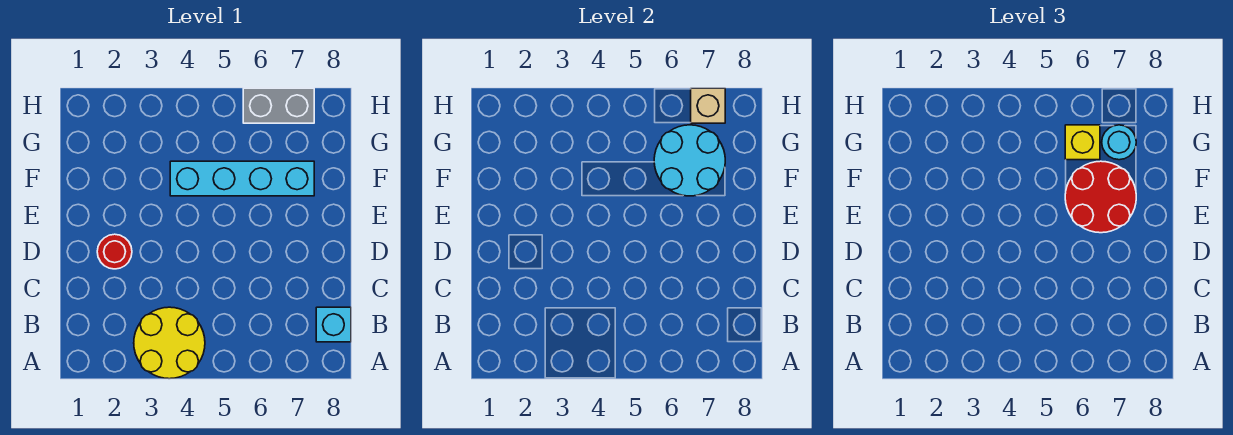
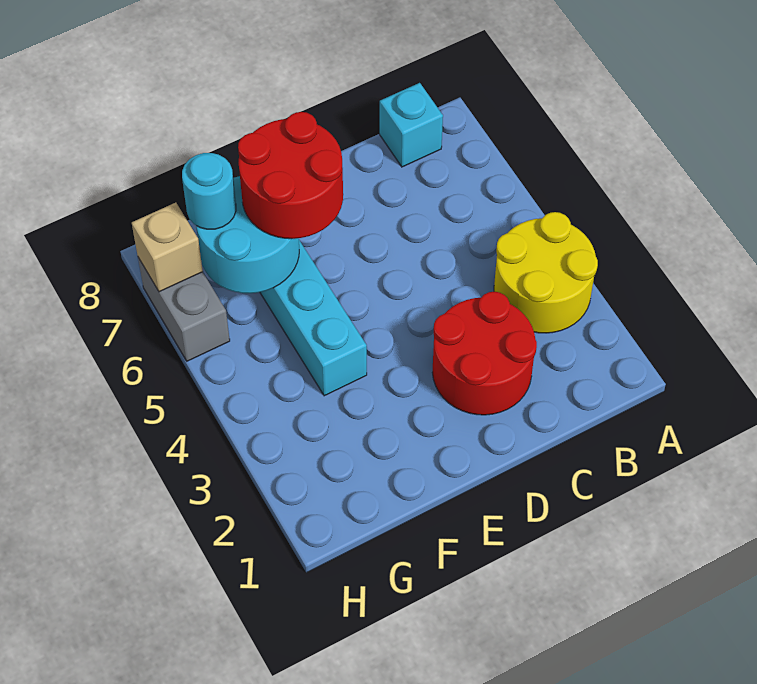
red 1x1 round brick [97,234,132,269] -> red 2x2 round brick [432,292,537,415]
yellow 1x1 brick [1065,125,1100,160] -> none

